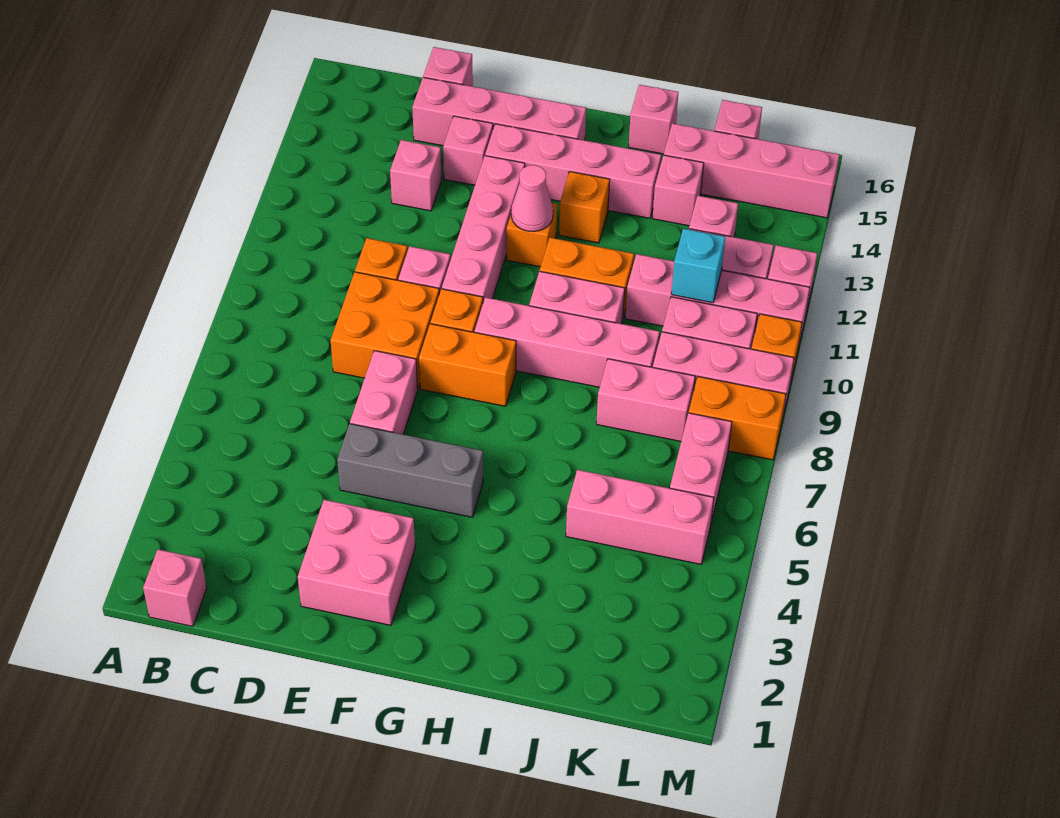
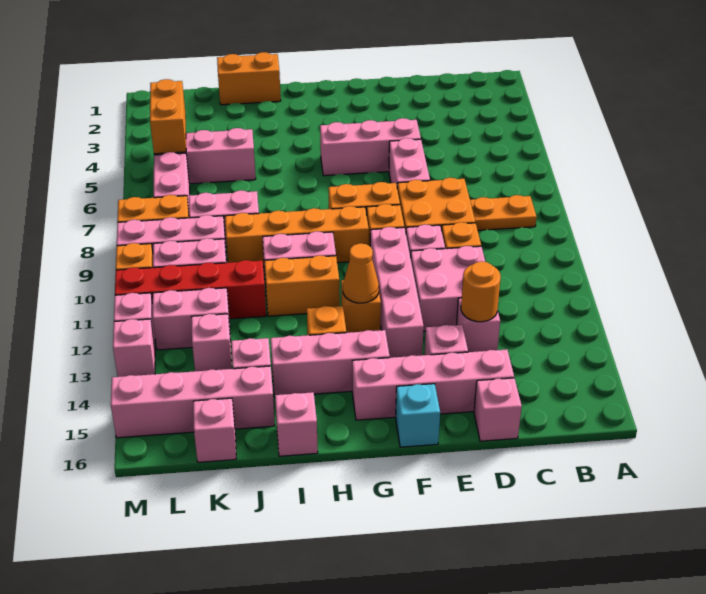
pink 1x1 brick [143,549,207,626] -> pink 1x1 brick moved to [113,319,155,377]
none -> orange 1x2 plate [470,195,537,230]
none -> orange 1x1 round brick [461,261,501,322]
pink 2x2 brick [298,500,415,625] -> pink 2x2 brick moved to [411,246,485,332]
grey 1x3 brick [337,424,483,517] -> pink 1x3 brick [320,118,421,176]
pink 1x4 brick [485,124,661,218] -> pink 1x3 brick [271,330,390,397]
pink 1x4 brick [475,297,659,387] -> orange 1x4 brick [225,206,369,267]
pink 1x1 cone [511,165,553,232] -> orange 1x1 cone [343,243,379,303]
none -> orange 1x2 brick [217,52,281,105]
pink 1x4 brick [625,254,810,347] -> red 1x4 brick [115,260,266,319]
cyan 1x1 brick [671,229,725,303] -> cyan 1x1 brick moved to [396,384,440,447]
none -> orange 1x2 brick [150,79,186,154]

